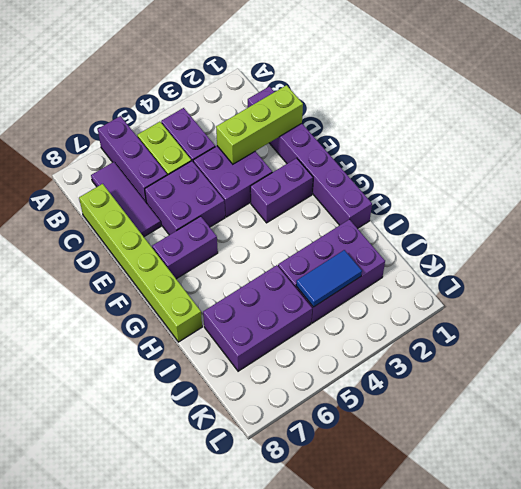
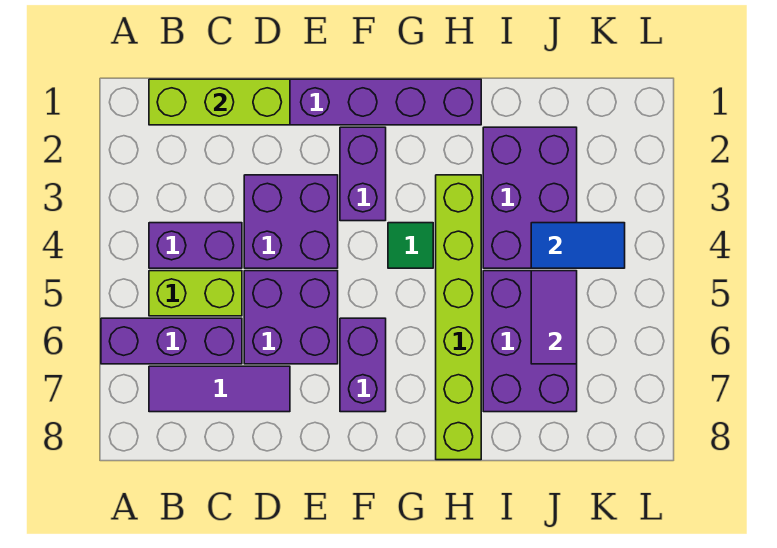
lime 1x6 brick [79,184,202,342] -> lime 1x6 brick turned to [436,175,481,460]
lime 1x3 brick [216,85,303,164] -> lime 1x3 brick turned to [149,79,290,125]
none -> green 1x1 tile [388,223,433,268]
blue 1x2 tile [296,250,362,307] -> blue 1x2 tile turned to [531,223,625,268]
none -> purple 1x2 tile [531,271,577,364]

